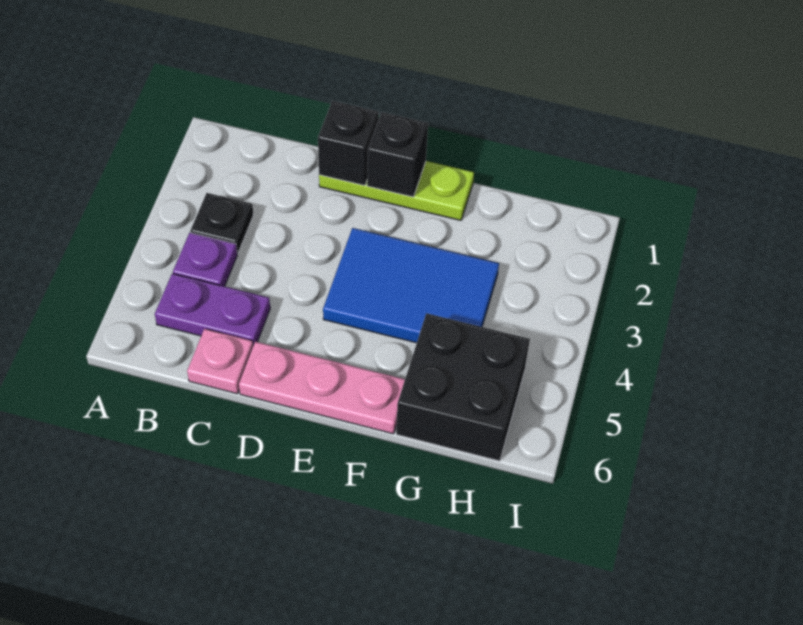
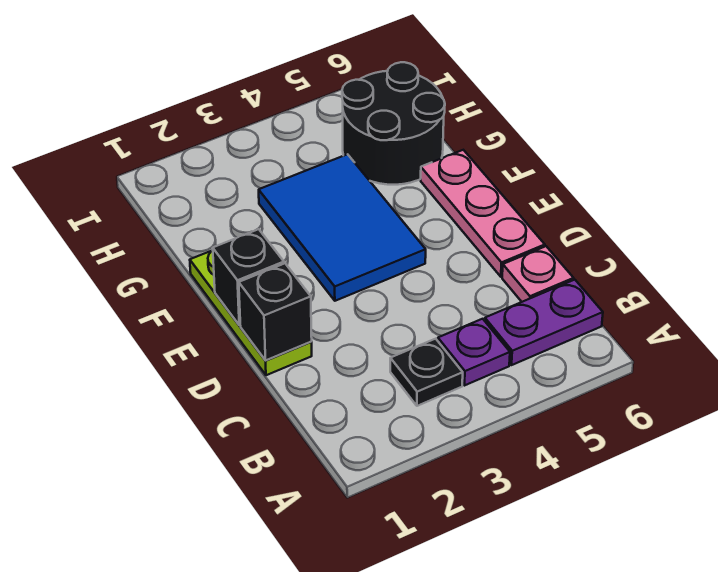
purple 1x2 plate [155,274,270,346] -> purple 1x2 plate turned to [485,280,603,365]
black 2x2 brick [396,313,530,461] -> black 2x2 round brick [342,62,445,185]

